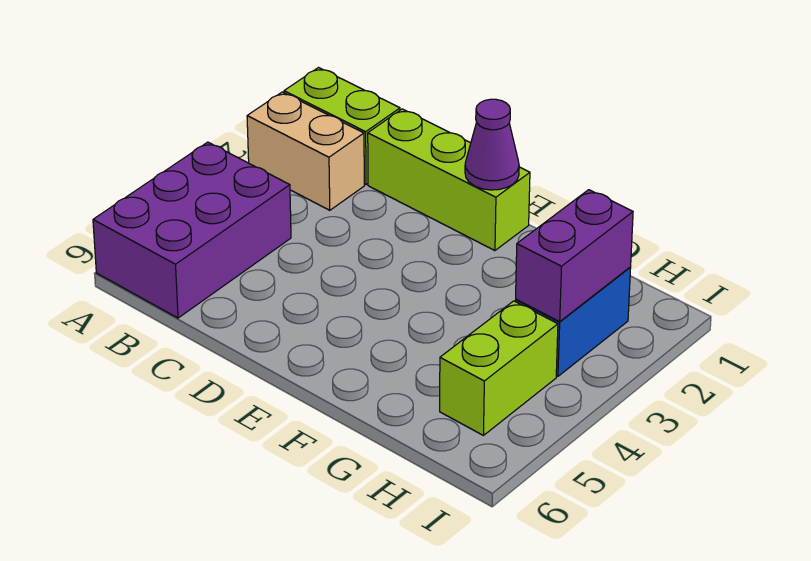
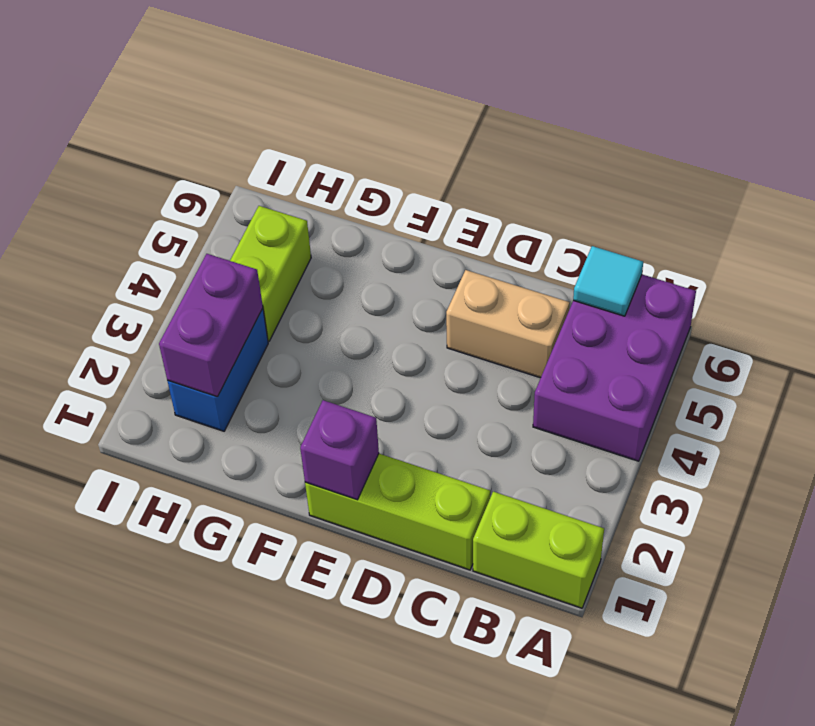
tan 1x2 brick [247,92,364,210] -> tan 1x2 brick moved to [446,270,570,378]
none -> cyan 1x1 tile [573,246,643,316]
purple 1x1 cone [465,99,519,190] -> purple 1x1 brick [300,400,379,500]

